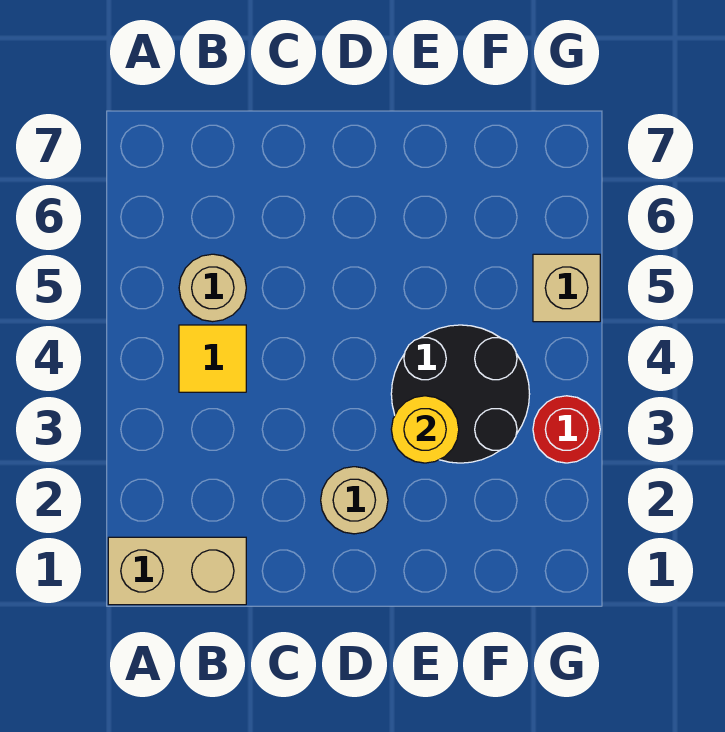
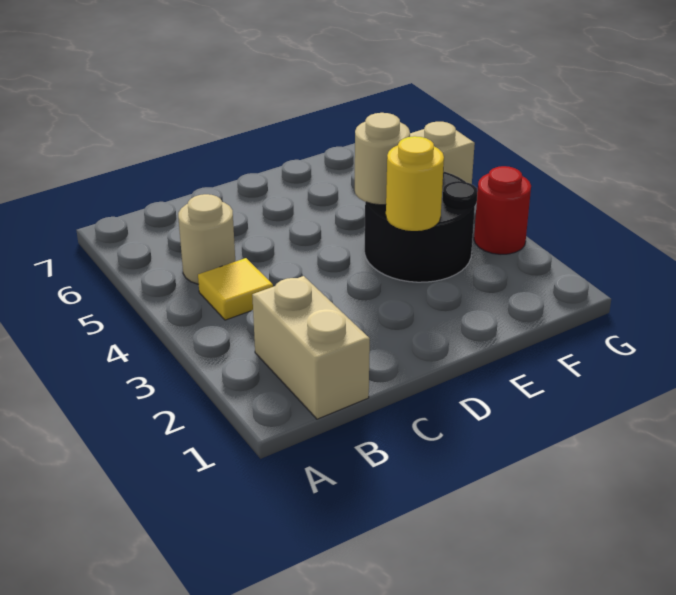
tan 1x2 brick [108,537,246,605] -> tan 1x2 brick turned to [252,276,370,419]
tan 1x1 round brick [321,467,388,534] -> tan 1x1 round brick moved to [355,113,410,205]

